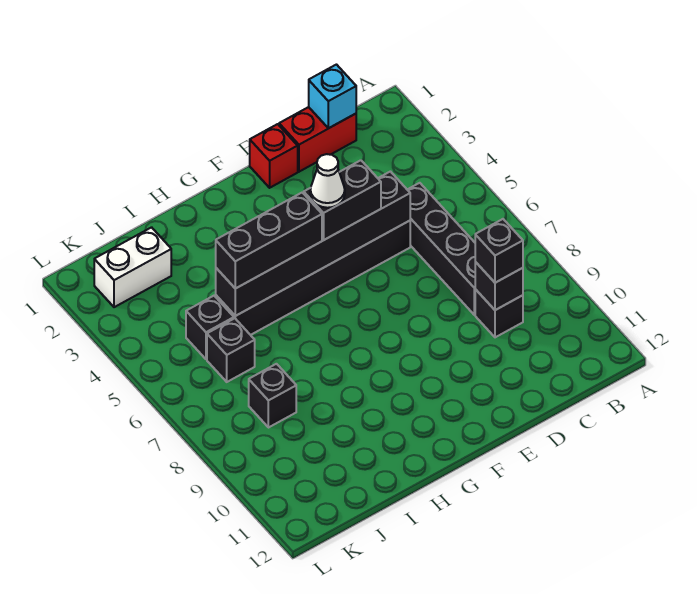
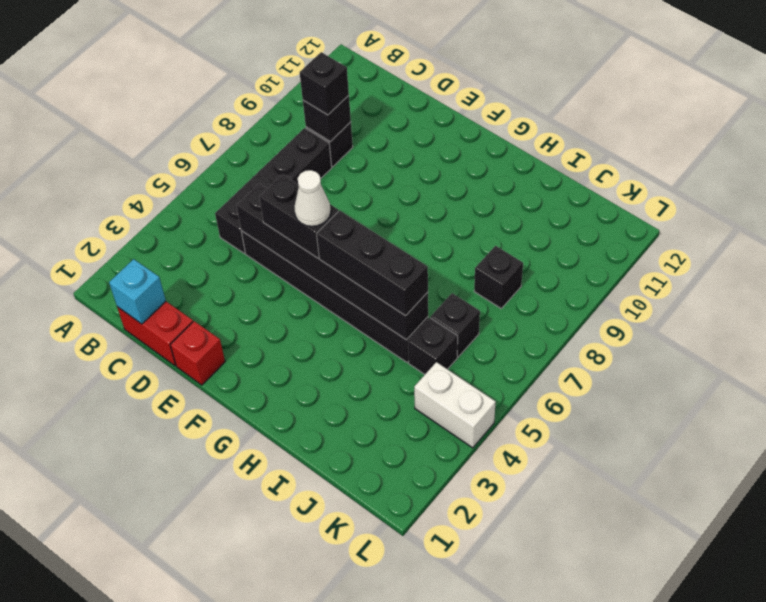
white 1x2 brick [94,227,171,307] -> white 1x2 brick moved to [414,362,496,448]

